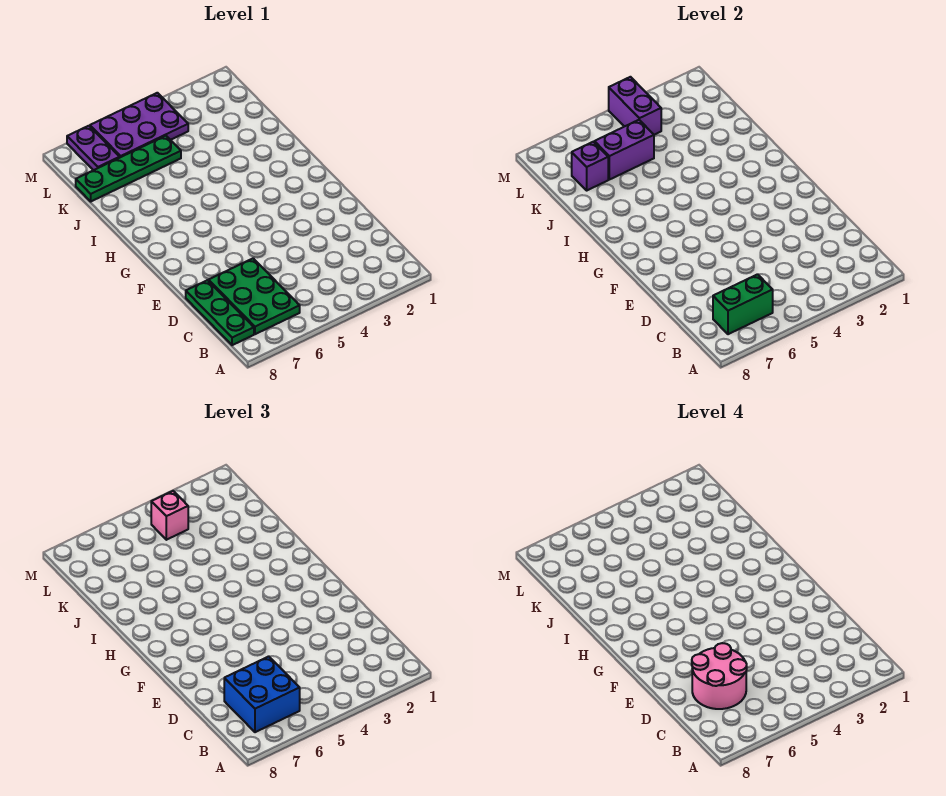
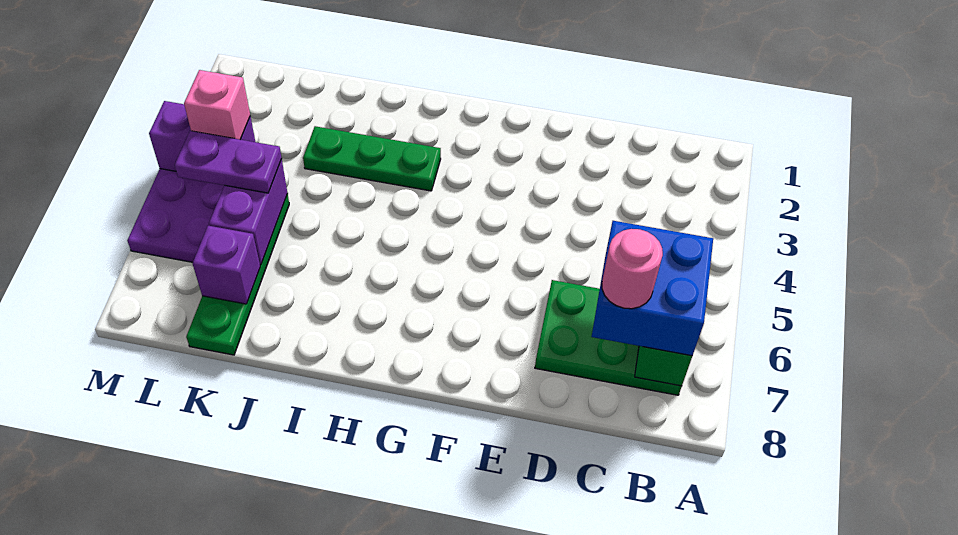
green 1x3 plate [186,280,254,345] -> green 1x3 plate moved to [303,126,441,191]
pink 2x2 round brick [692,643,747,709] -> pink 1x1 round brick [602,229,663,309]
purple 1x2 plate [67,126,120,170] -> purple 1x2 plate moved to [175,131,282,193]

